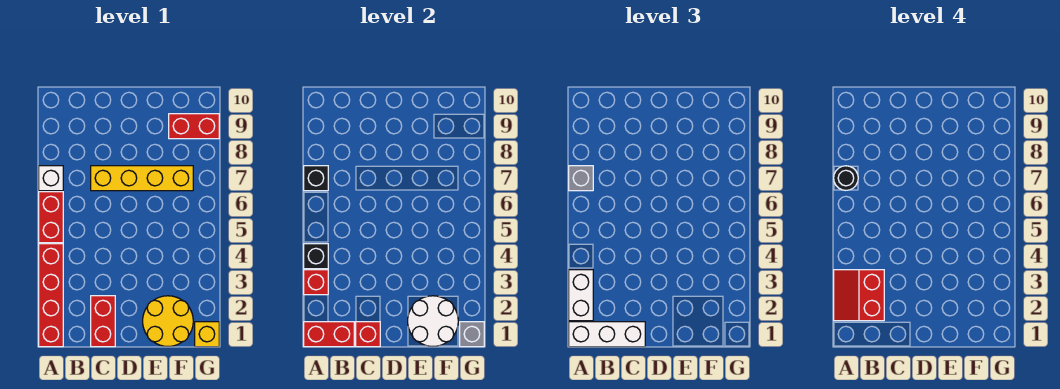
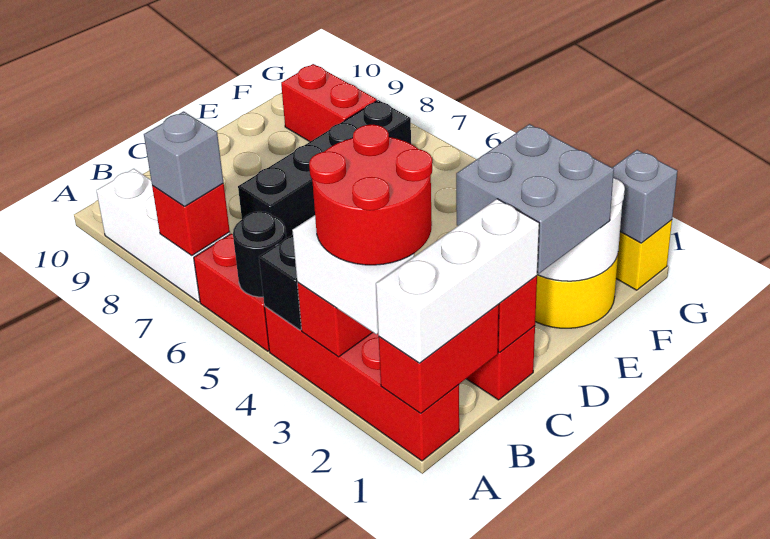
red 2x2 slope [834,270,884,321] -> red 2x2 round brick [309,125,432,265]
white 1x1 brick [39,166,63,191] -> white 1x3 brick [96,169,230,302]
black 1x1 brick [304,166,328,191] -> red 1x1 brick [152,184,230,256]
black 1x1 round brick [834,166,858,190] -> black 1x1 round brick moved to [233,211,286,297]
yellow 1x4 brick [91,166,193,191] -> black 1x4 brick [238,100,411,238]
none -> grey 2x2 brick [456,124,614,274]
red 1x2 brick [169,114,219,139] -> red 1x2 brick turned to [281,64,377,142]

